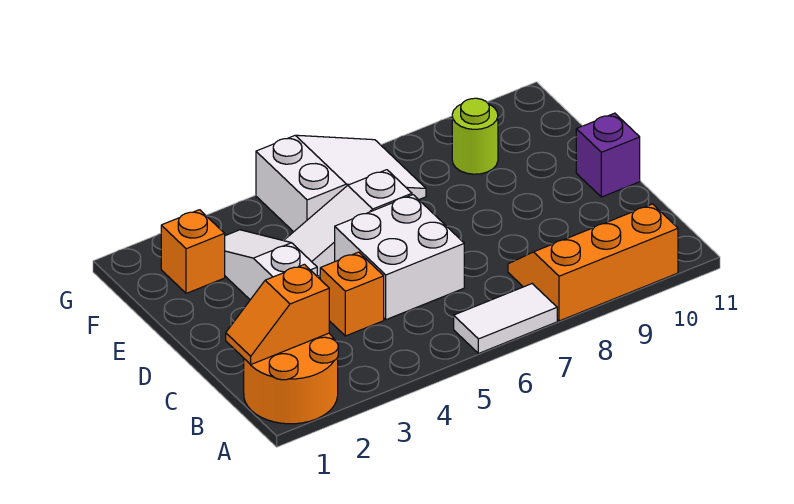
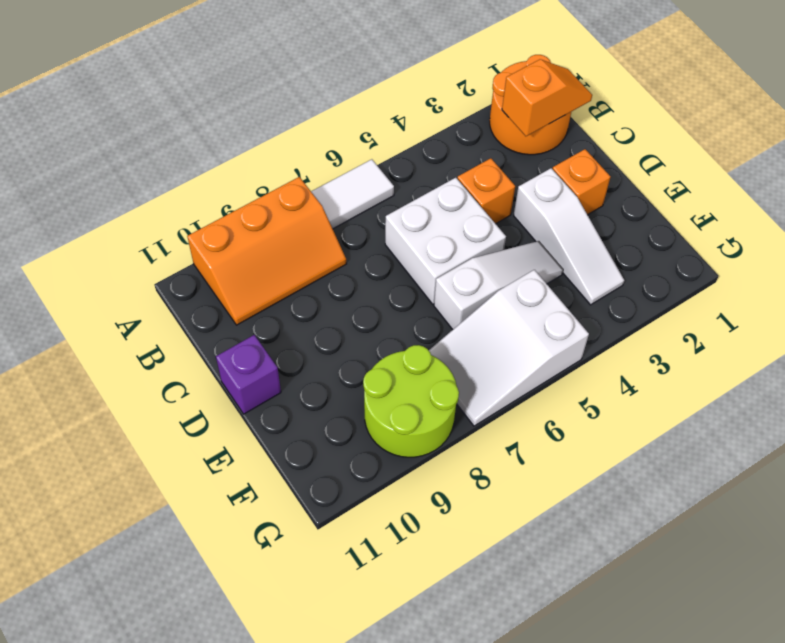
orange 1x1 brick [161,210,225,293] -> orange 1x1 brick moved to [553,149,611,215]
lime 1x1 round brick [452,98,498,174] -> lime 2x2 round brick [363,345,459,457]

